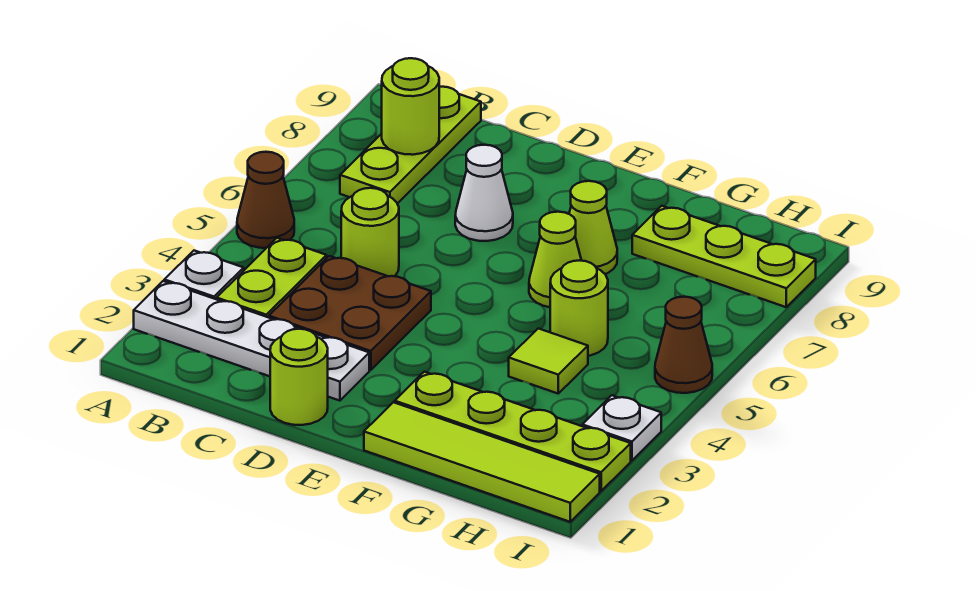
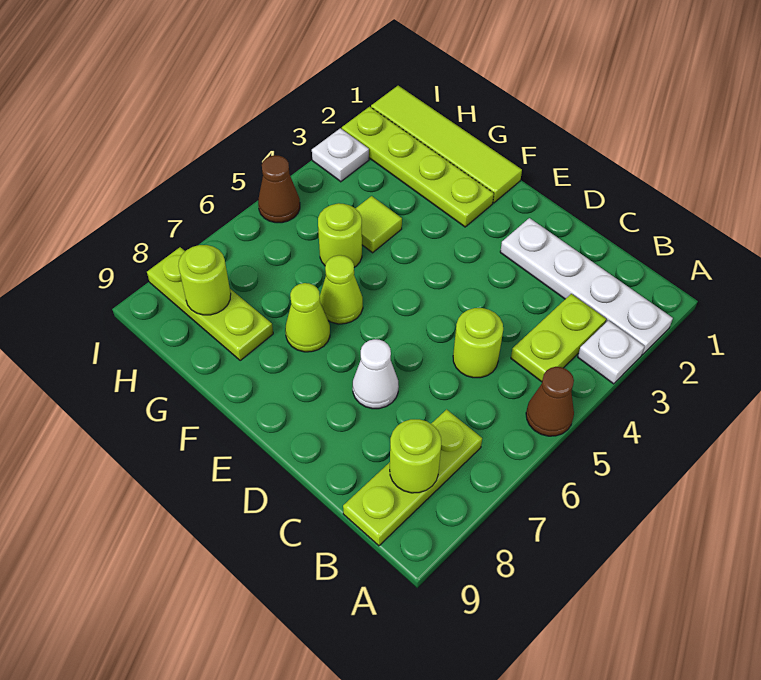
brown 2x2 plate [269,256,431,370] -> none
lime 1x1 round brick [270,329,328,425] -> lime 1x1 round brick moved to [178,245,231,315]

